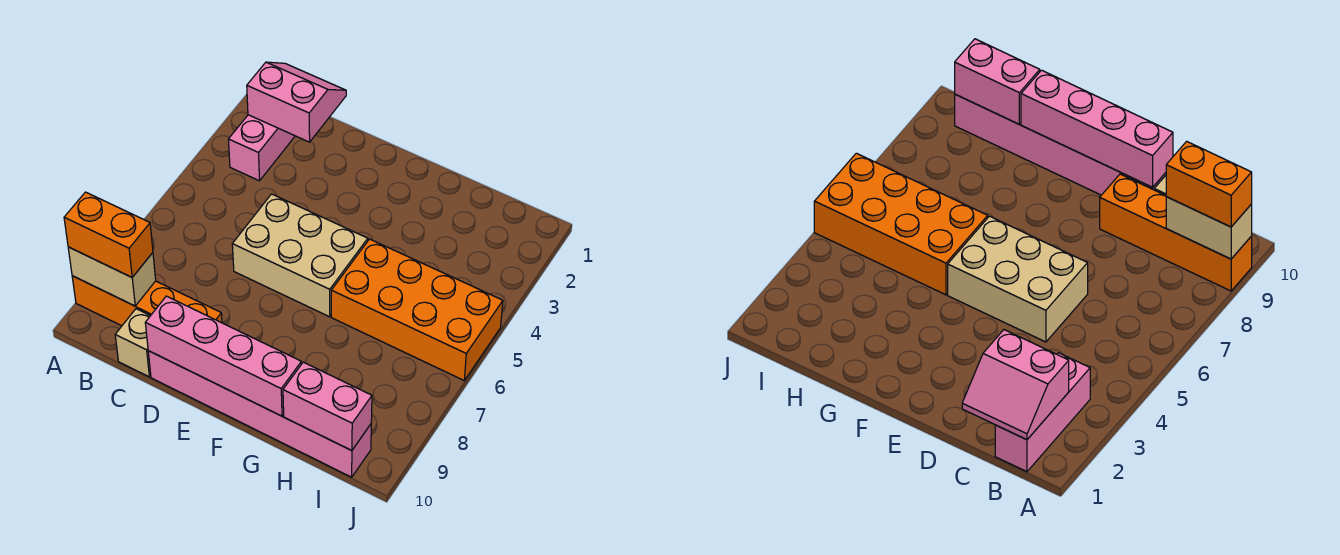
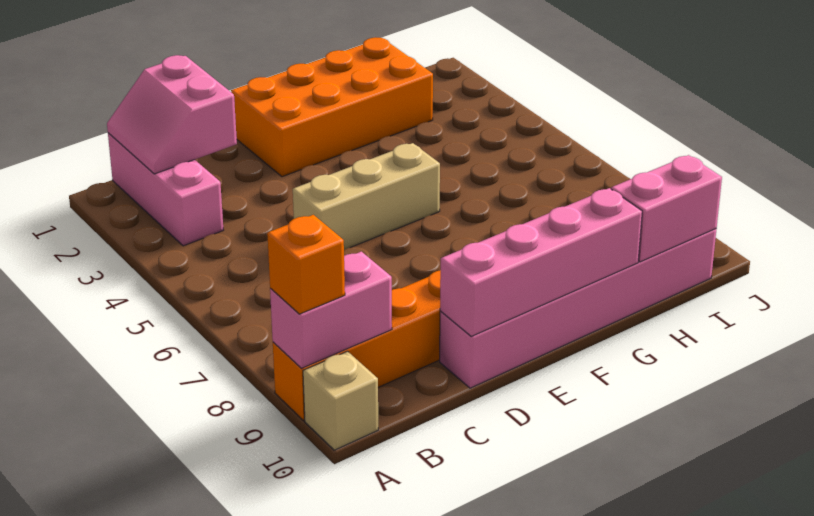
tan 1x2 brick [68,247,156,306] -> pink 1x2 brick [270,252,392,368]
orange 1x2 brick [64,192,153,277] -> orange 1x1 brick [267,215,345,314]
pink 2x2 slope [247,62,346,142] -> pink 2x2 slope turned to [107,55,237,174]
tan 1x1 brick [115,309,151,377] -> tan 1x1 brick moved to [303,351,378,450]
tan 2x3 brick [232,194,368,317] -> tan 1x3 brick [293,143,440,250]
orange 2x4 brick [331,239,503,380] -> orange 2x4 brick moved to [231,37,433,177]

